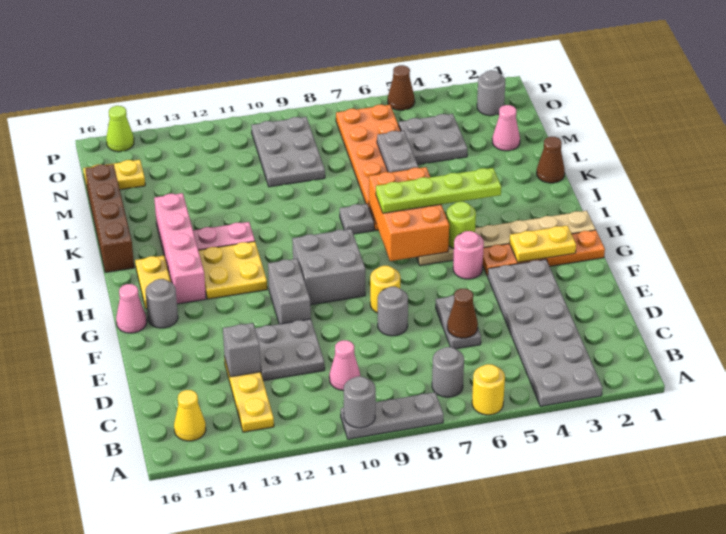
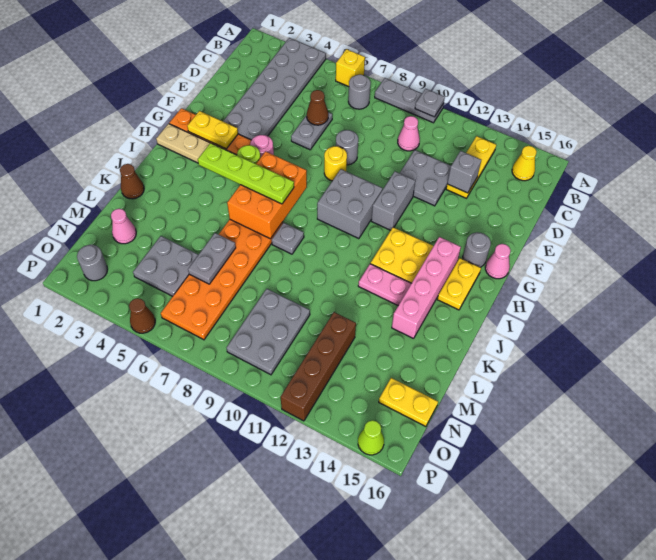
yellow 1x1 round brick [472,364,505,415] -> yellow 1x1 brick [336,49,365,87]
grey 1x1 round brick [344,376,376,428] -> grey 1x1 plate [415,89,445,117]
brown 1x4 brick [85,164,134,272] -> brown 1x4 brick moved to [281,312,356,421]

